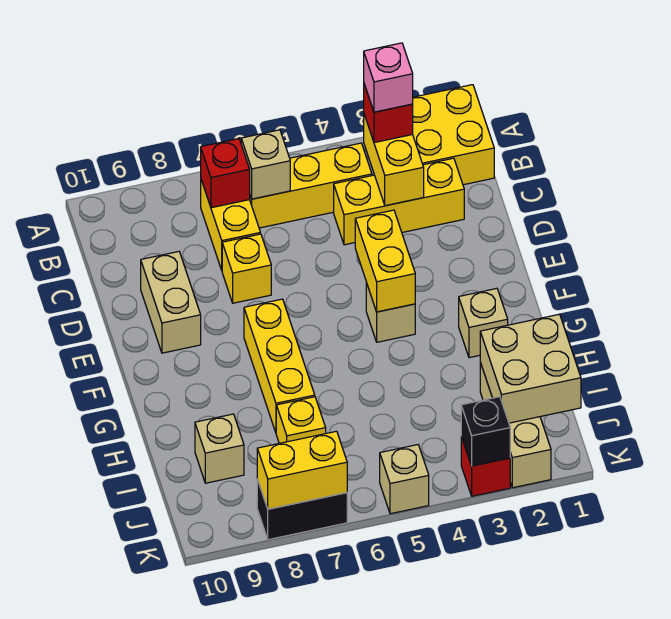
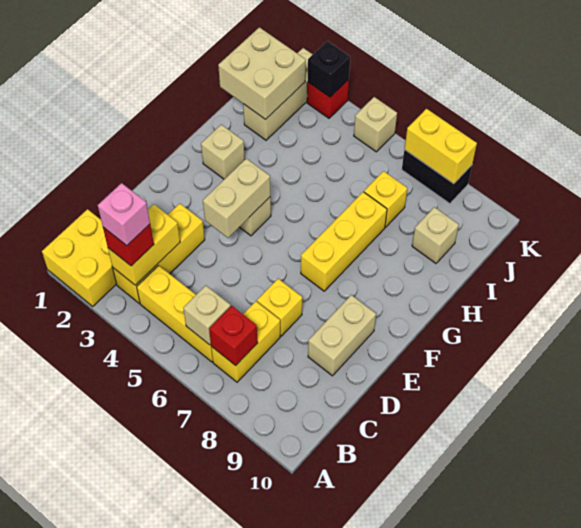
yellow 1x3 brick [334,158,464,245] -> yellow 1x3 brick turned to [113,204,205,303]
yellow 1x2 brick [355,210,415,312] -> tan 1x2 brick [203,158,270,238]

